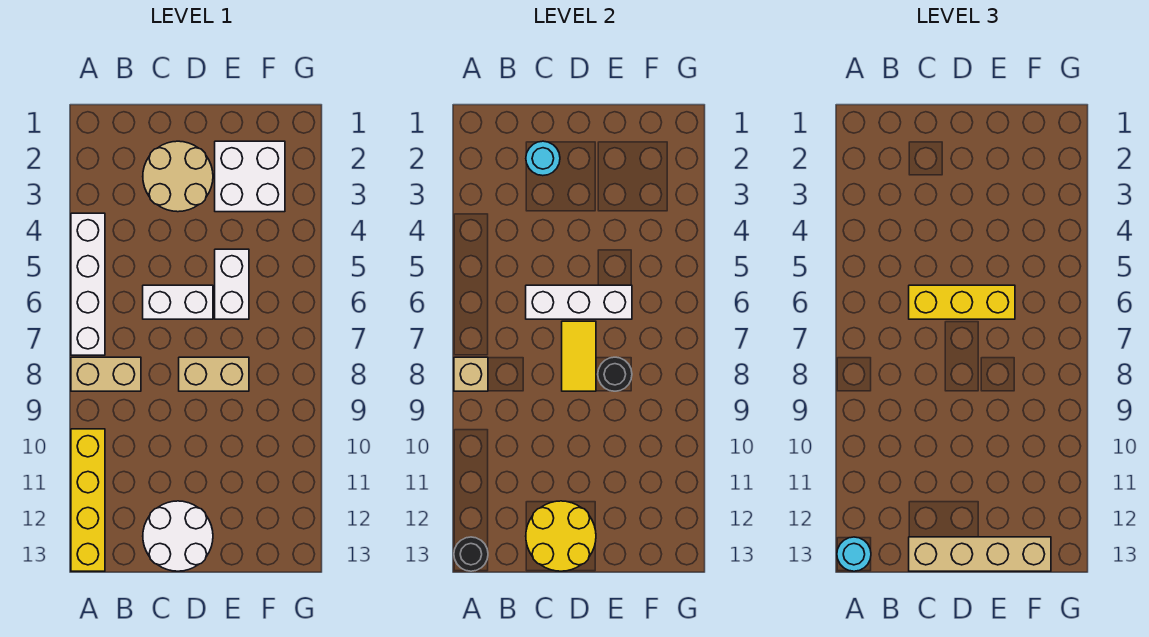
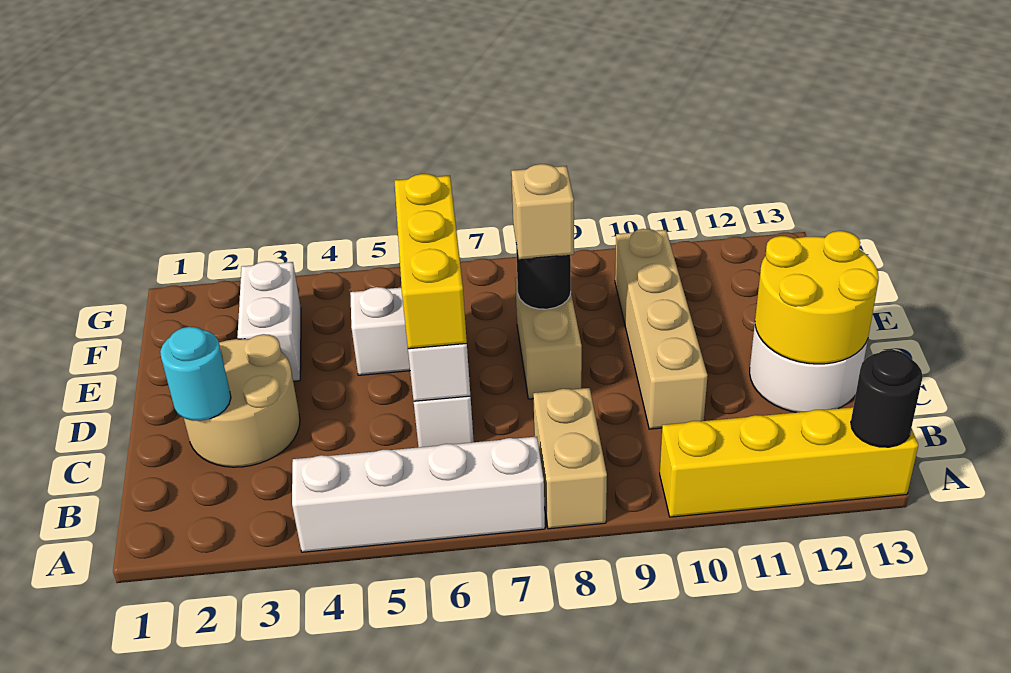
tan 1x1 brick [454,357,488,391] -> tan 1x1 brick moved to [511,164,574,259]
cyan 1x1 round brick [837,537,871,571] -> none
tan 1x4 brick [909,537,1051,571] -> tan 1x4 brick moved to [615,229,708,429]
yellow 1x2 tile [562,321,596,391] -> none
white 2x2 brick [215,141,285,212] -> white 1x2 brick [237,261,301,381]

